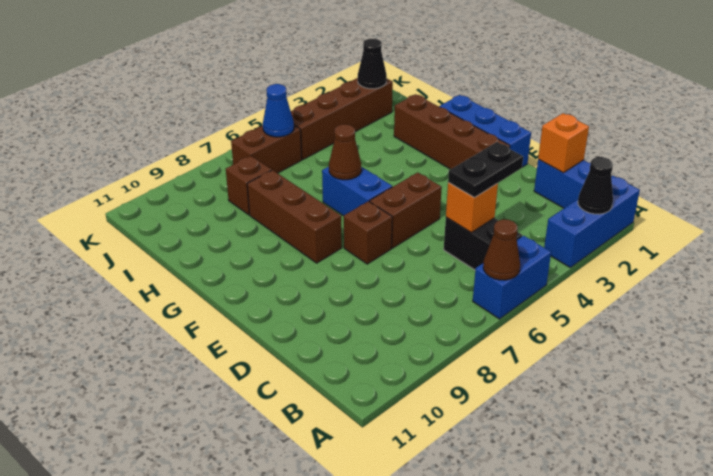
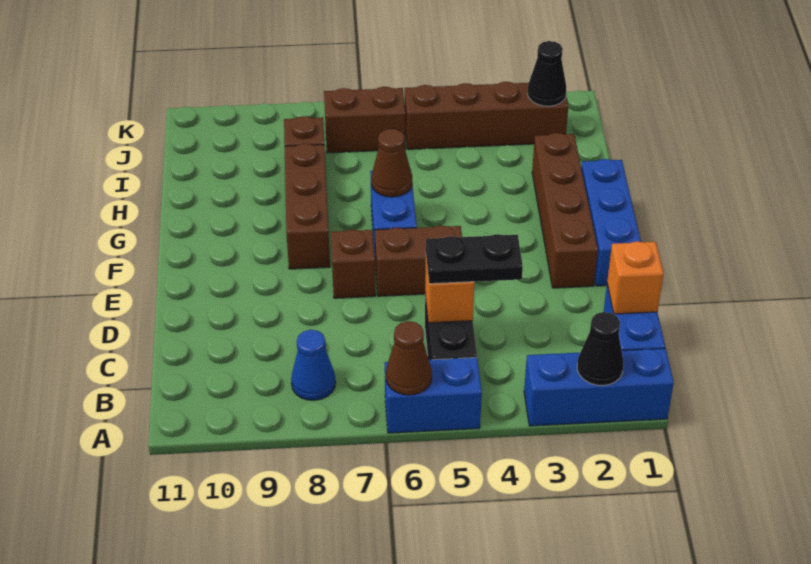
blue 1x1 cone [263,84,294,137] -> blue 1x1 cone moved to [291,330,336,400]

